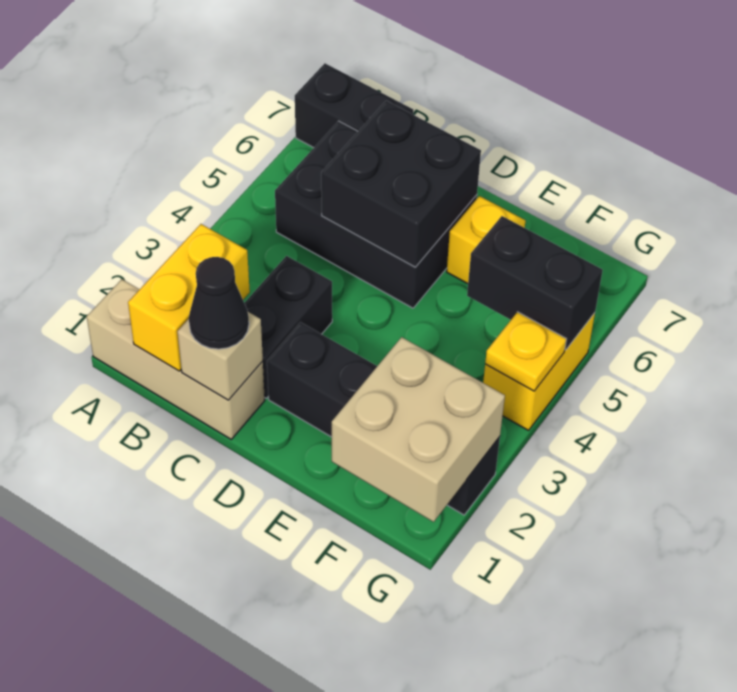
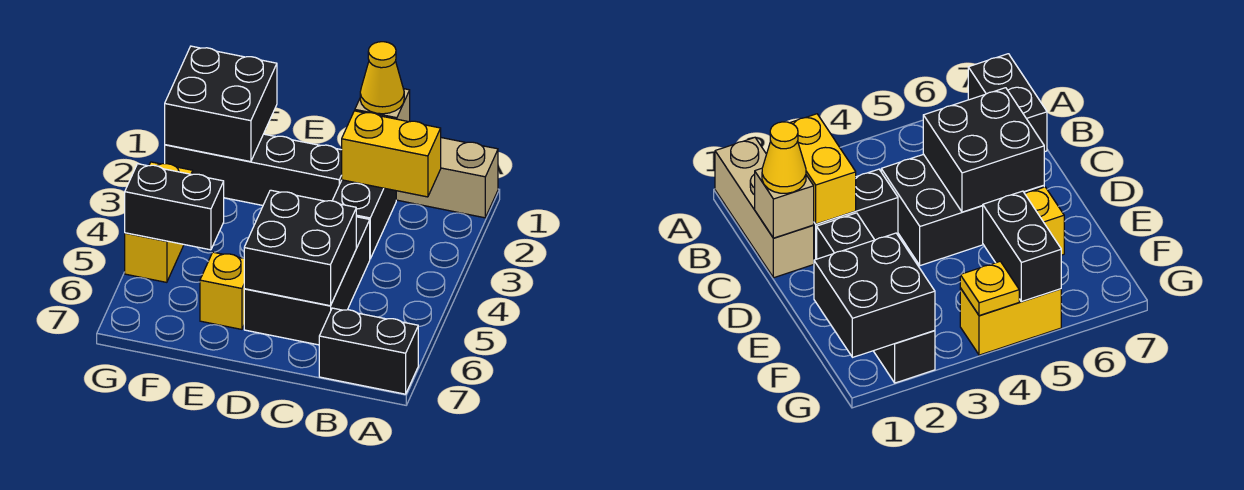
yellow 1x2 brick [128,224,250,371] -> yellow 1x2 brick turned to [342,111,441,197]
black 2x3 brick [275,121,477,308] -> black 2x3 brick turned to [244,217,370,345]
black 1x1 cone [189,257,249,349] -> yellow 1x1 cone [360,42,404,114]
tan 2x2 brick [332,337,505,522] -> black 2x2 brick [165,46,277,162]

